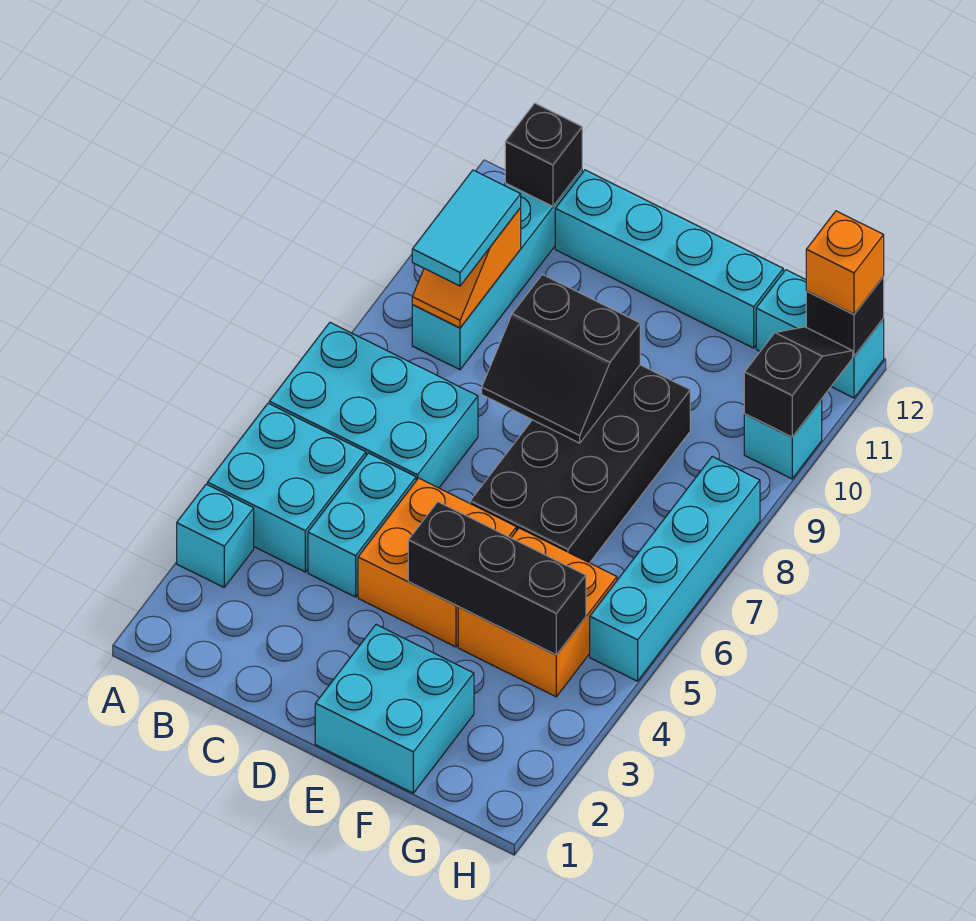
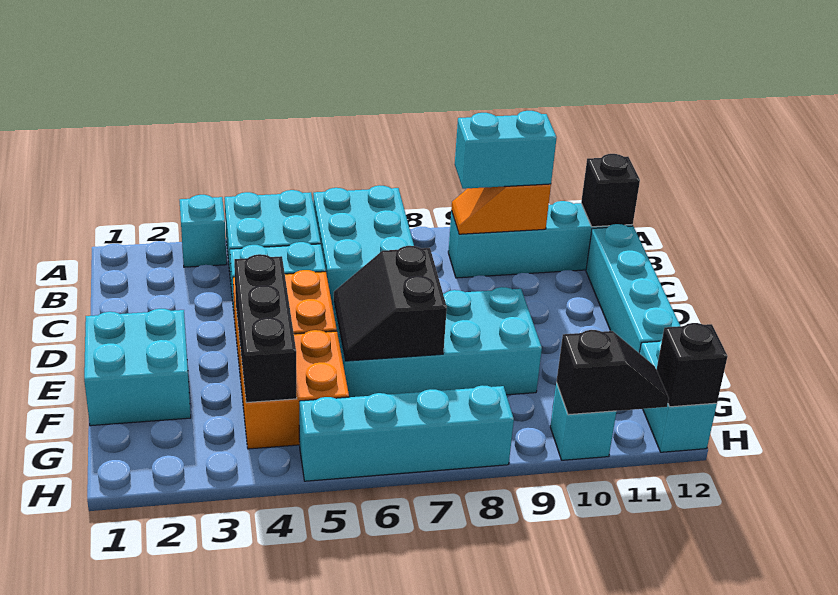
cyan 1x2 tile [412,170,521,286] -> cyan 1x2 brick [455,111,557,189]
black 2x2 slope [482,274,640,443] -> black 2x2 slope moved to [334,246,447,361]
black 2x4 brick [470,365,690,563] -> cyan 2x4 brick [334,287,542,397]
orange 1x1 brick [806,211,884,314] -> none

